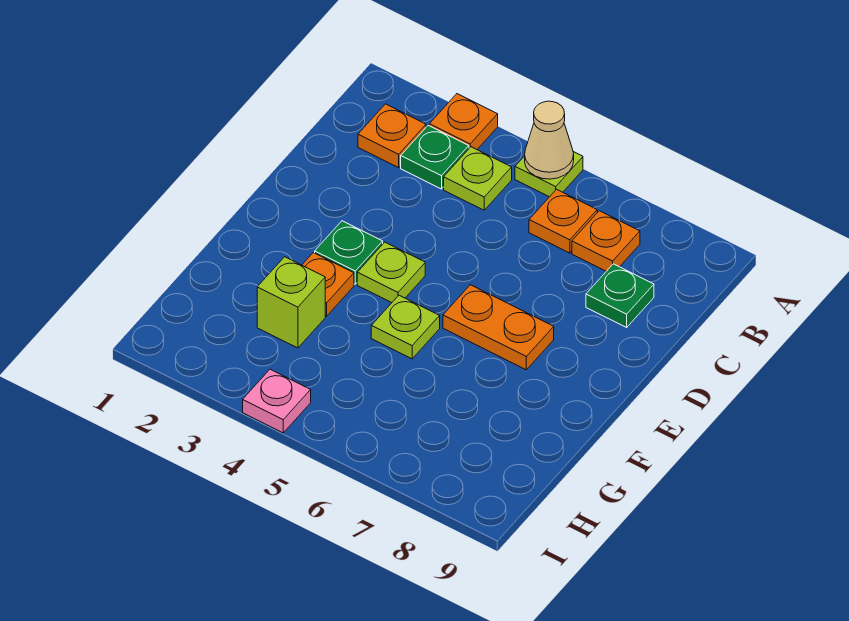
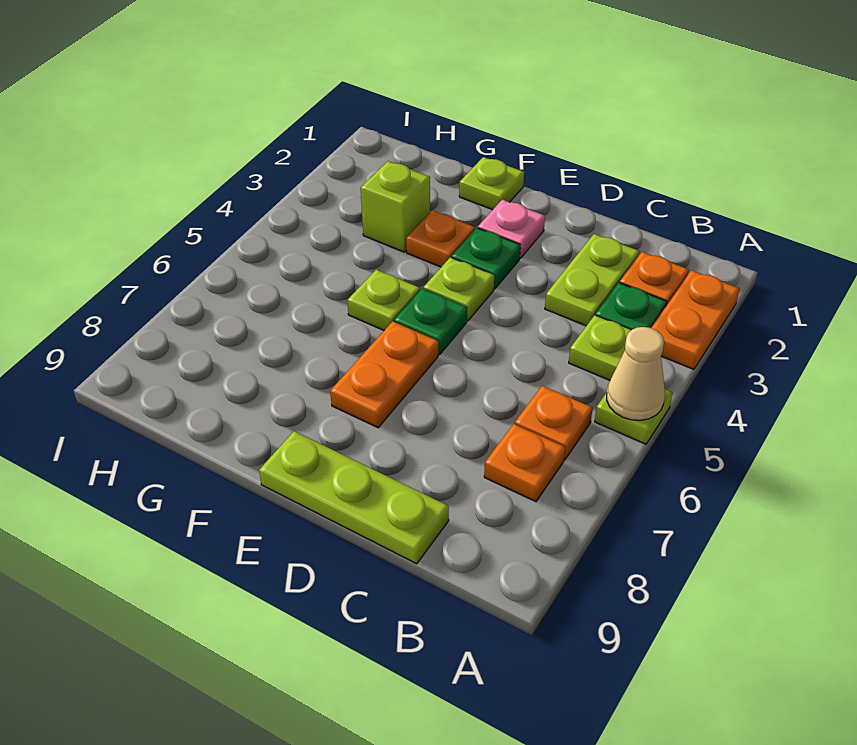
orange 1x1 plate [429,94,498,149] -> orange 1x2 plate [652,270,740,369]
none -> lime 1x2 plate [545,234,639,326]
green 1x1 plate [586,264,654,327] -> green 1x1 plate moved to [394,289,467,355]
none -> lime 1x3 plate [259,431,449,564]
none -> lime 1x1 plate [459,157,524,210]
pink 1x1 plate [243,369,311,433] -> pink 1x1 plate moved to [478,200,545,258]

